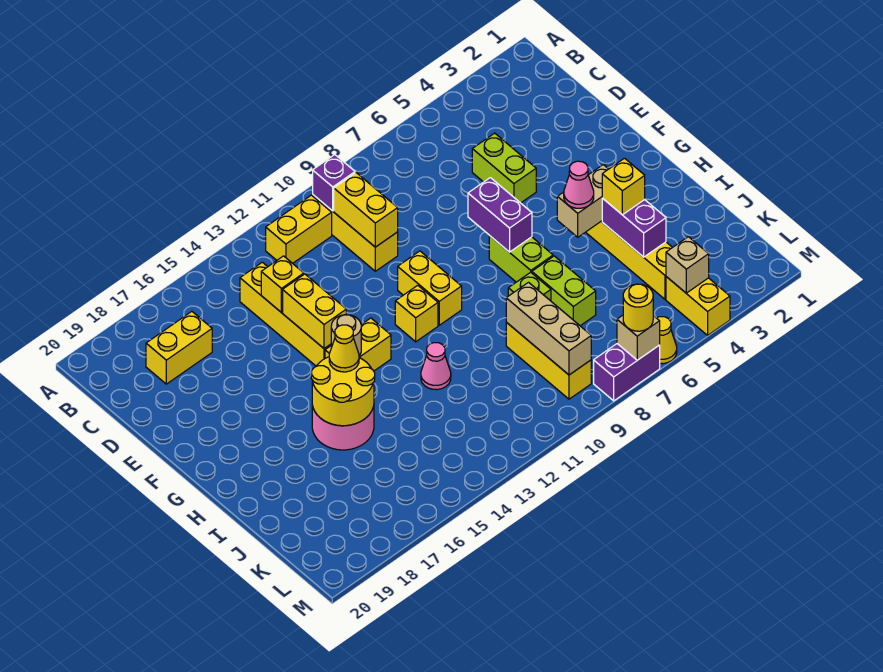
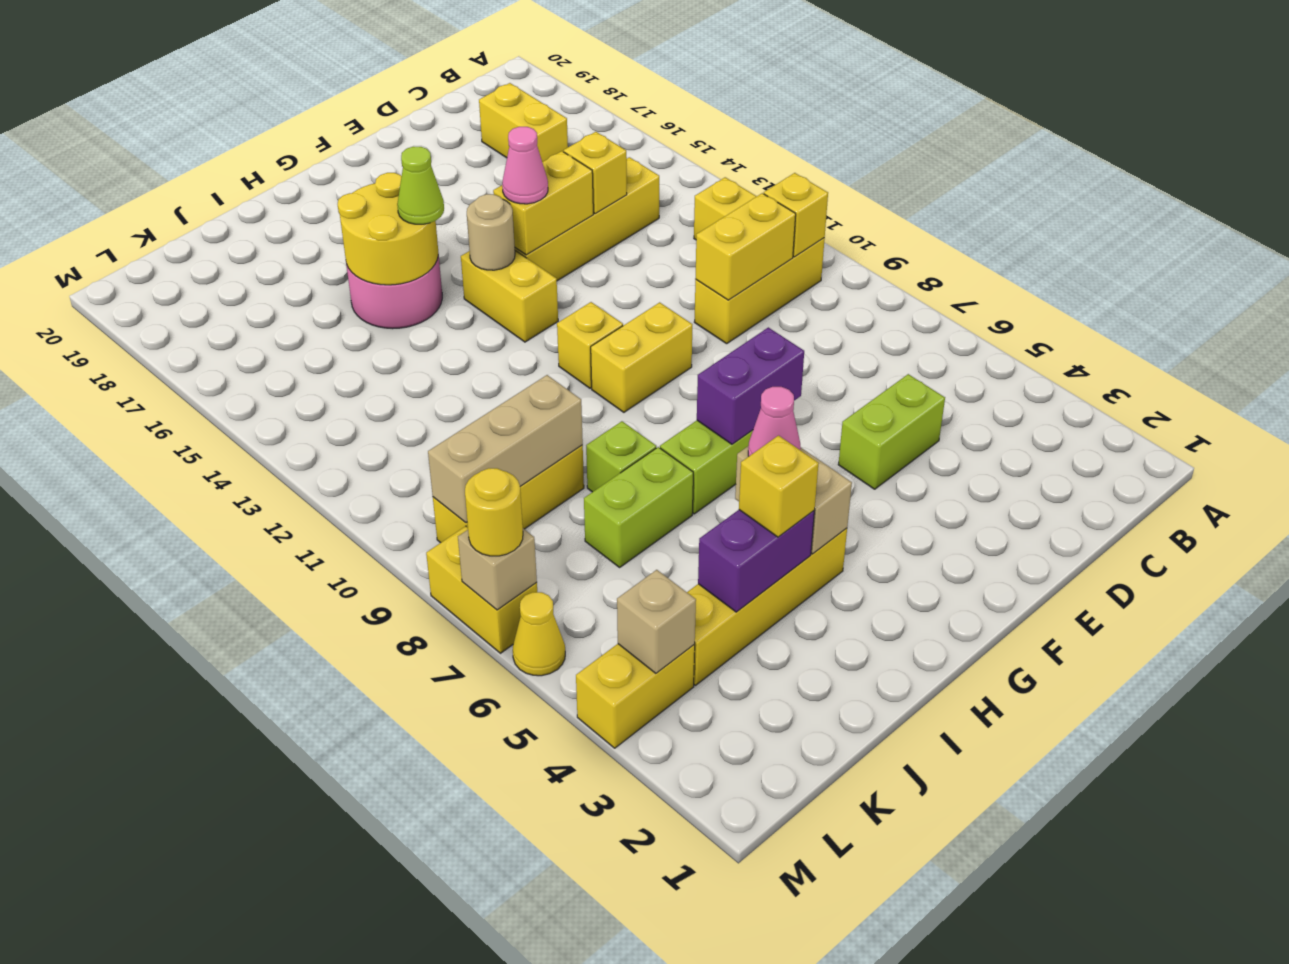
purple 1x1 brick [313,155,355,211] -> yellow 1x1 brick [764,173,828,257]
yellow 1x1 cone [329,325,359,372] -> lime 1x1 cone [397,147,444,224]
pink 1x1 cone [421,343,451,390] -> pink 1x1 cone moved to [502,127,548,204]
purple 1x2 brick [594,344,660,401] -> yellow 1x2 brick [426,526,537,653]

